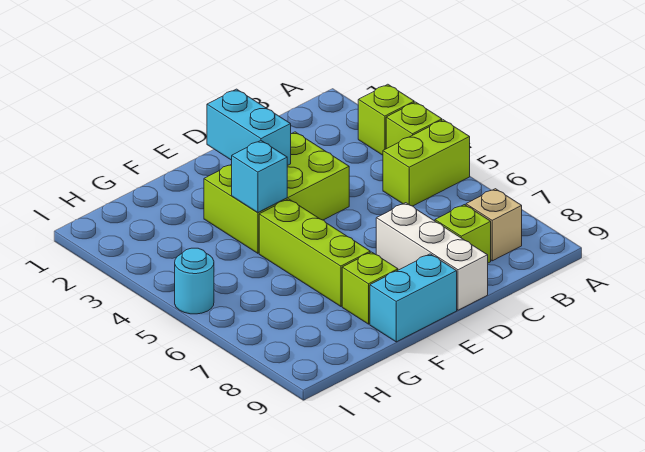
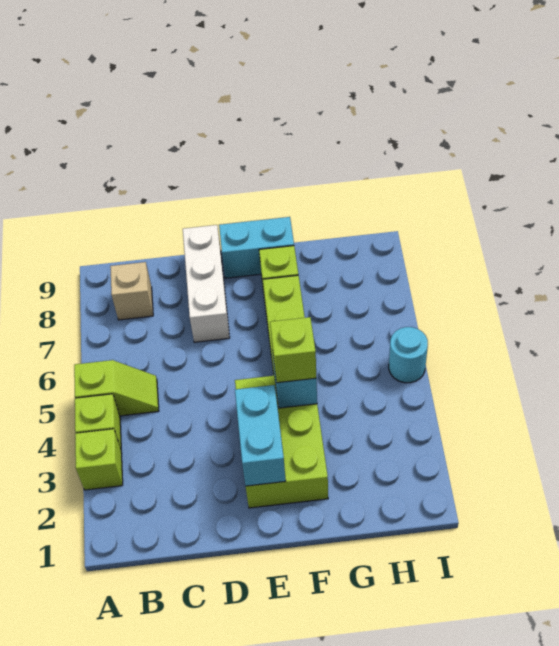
lime 1x2 brick [383,120,470,206] -> lime 1x2 slope [74,360,159,416]
lime 1x1 brick [435,205,491,263] -> lime 1x1 brick moved to [270,317,316,383]
lime 2x3 brick [204,132,349,253] -> lime 2x3 brick turned to [235,376,328,508]

